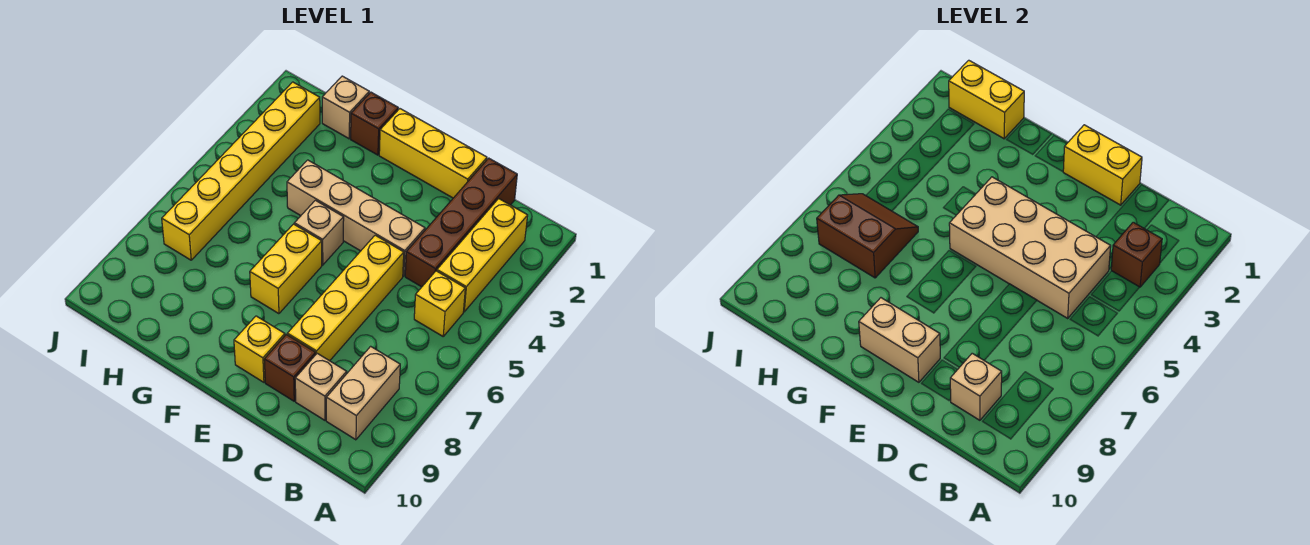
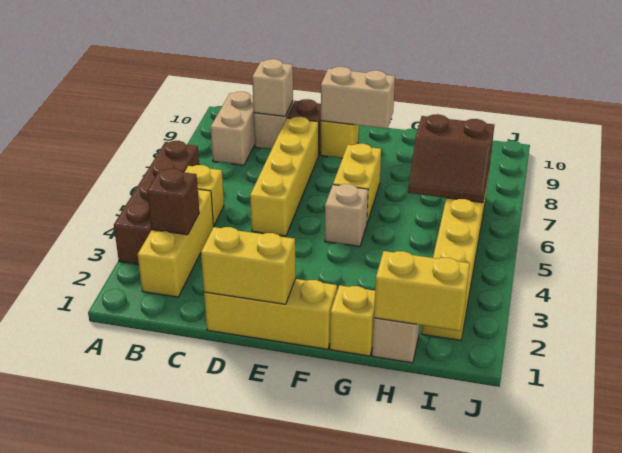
brown 1x4 brick [405,158,517,287] -> brown 1x4 brick moved to [114,141,199,264]
tan 2x4 brick [949,177,1111,318] -> none
tan 1x4 brick [287,160,425,276] -> none
brown 1x1 brick [351,92,398,155] -> yellow 1x1 brick [330,285,375,356]

